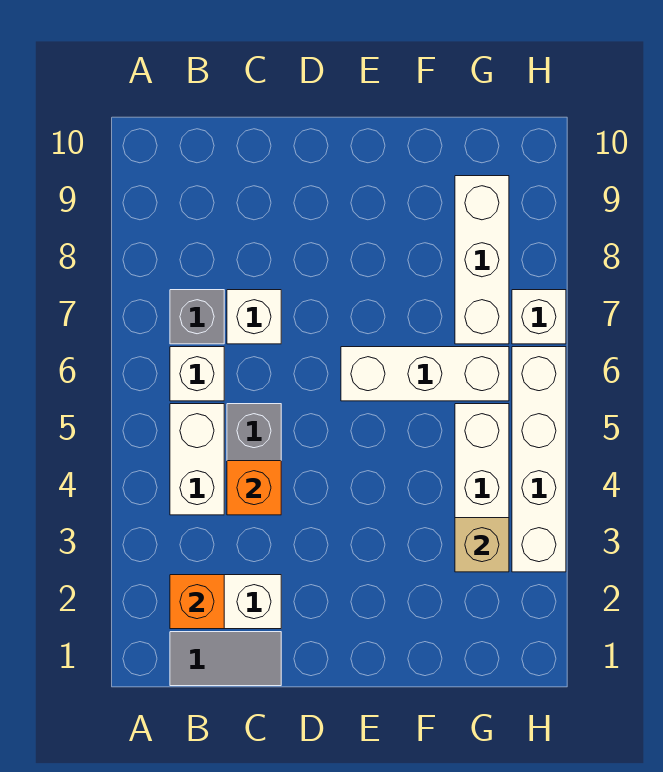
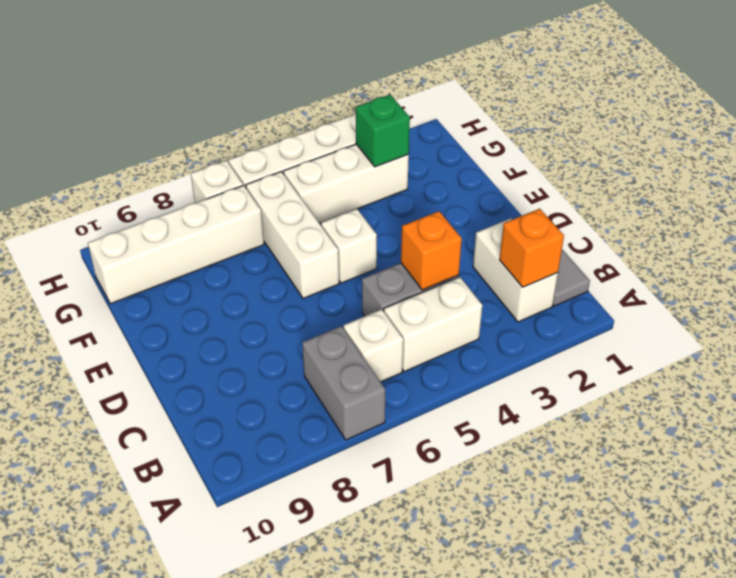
grey 1x1 brick [170,290,224,344] -> grey 1x2 brick [302,326,385,440]
white 1x1 brick [227,290,281,344] -> white 1x1 brick moved to [321,209,377,283]
tan 1x1 brick [455,518,509,572] -> green 1x1 brick [356,95,410,167]
white 1x3 brick [455,176,509,344] -> white 1x4 brick [88,185,264,304]

